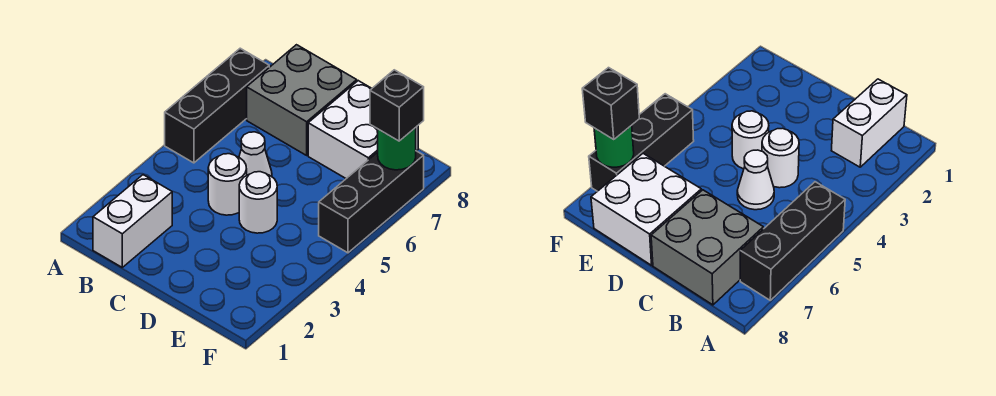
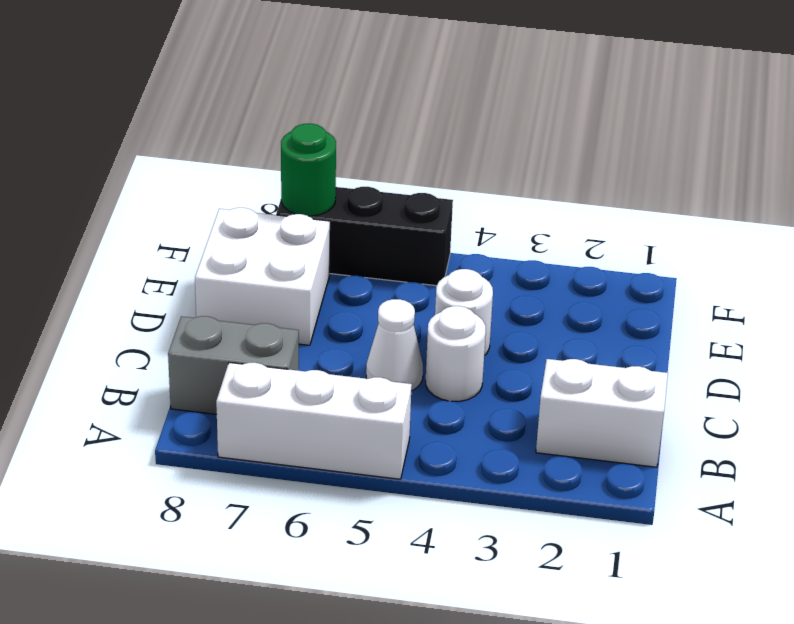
black 1x3 brick [165,48,269,163] -> white 1x3 brick [216,362,412,479]
grey 2x2 brick [247,45,357,155] -> grey 1x2 brick [168,316,299,414]
black 1x1 brick [370,70,424,141] -> none

